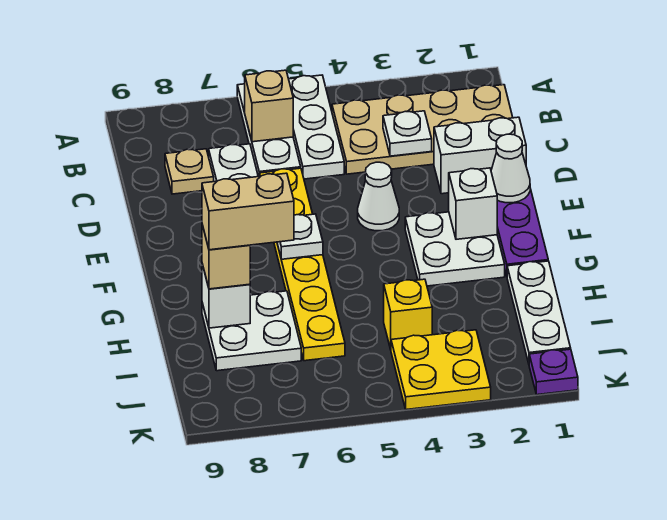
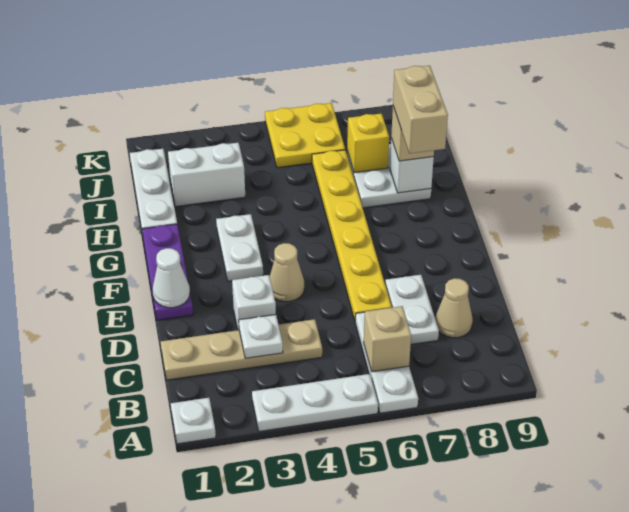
white 1x3 plate [289,75,344,179] -> white 1x3 plate turned to [252,374,378,431]
tan 2x4 plate [332,85,513,174] -> tan 1x4 plate [161,319,322,380]
tan 1x1 plate [165,149,214,194] -> tan 1x1 cone [435,278,473,338]
white 1x2 brick [434,117,526,194] -> white 1x2 brick moved to [168,143,245,207]
white 1x1 cone [358,162,399,231] -> tan 1x1 cone [270,243,305,302]
white 2x2 plate [405,212,505,286] -> white 1x2 plate [216,214,263,281]
white 1x1 brick [449,168,497,239] -> white 1x1 brick moved to [232,275,276,330]
white 1x1 plate [277,214,323,259] -> white 1x1 plate moved to [171,398,216,444]
tan 1x2 brick [202,173,294,250] -> tan 1x2 brick turned to [393,66,448,154]
yellow 1x1 brick [384,279,432,349] -> yellow 1x1 brick moved to [347,114,389,173]
yellow 2x2 plate [391,330,491,410] -> yellow 2x2 plate moved to [265,103,345,168]
purple 1x1 plate [529,349,578,395] -> none

